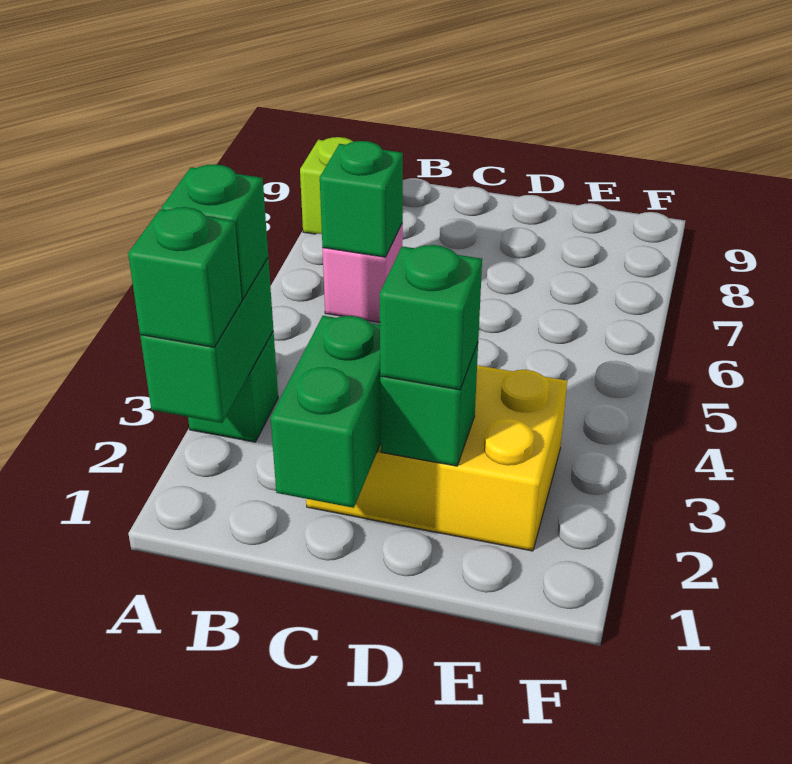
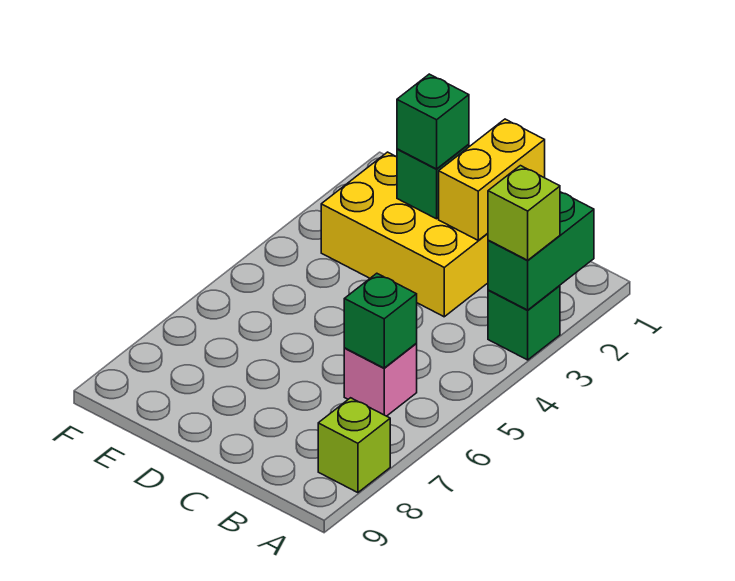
green 1x1 brick [128,207,242,347] -> none
green 1x1 brick [162,164,268,299] -> lime 1x1 brick [488,166,560,260]
green 1x2 brick [271,316,381,508] -> yellow 1x2 brick [439,119,545,240]

